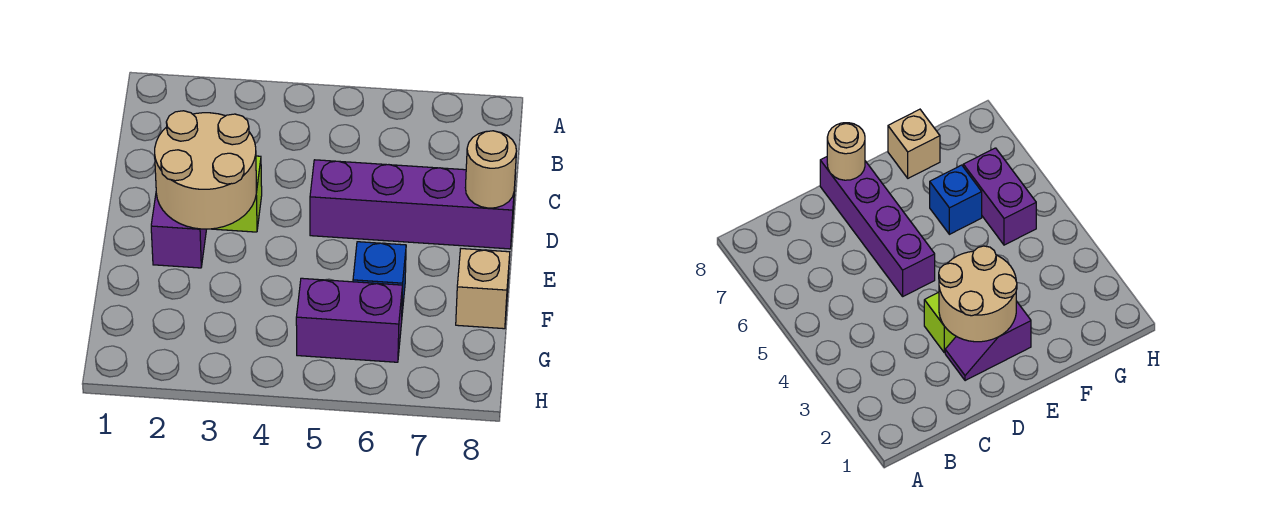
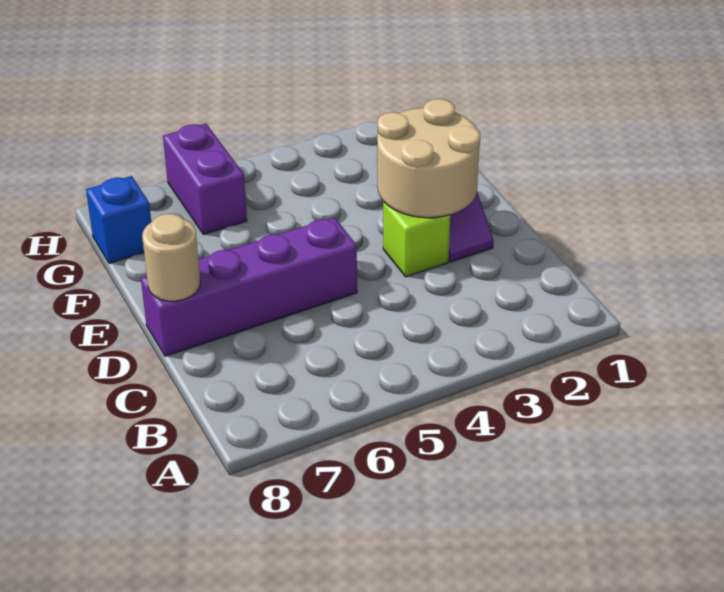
blue 1x1 brick [353,242,406,313] -> blue 1x1 brick moved to [86,176,151,263]
tan 1x1 brick [456,249,510,329] -> none
purple 1x2 brick [296,278,402,362] -> purple 1x2 brick turned to [163,123,247,235]

